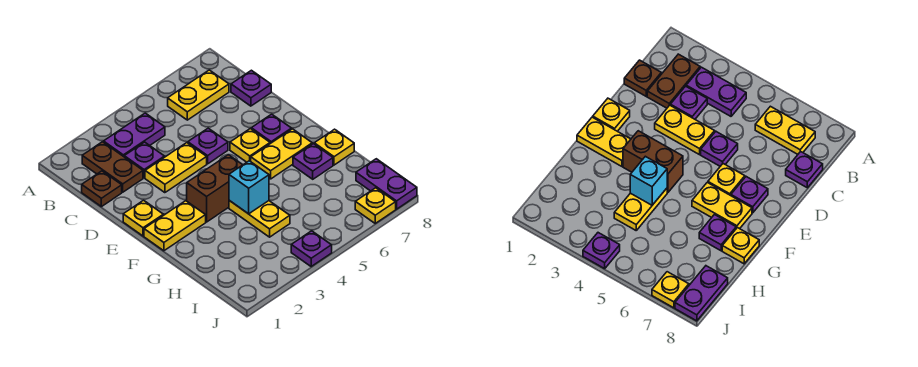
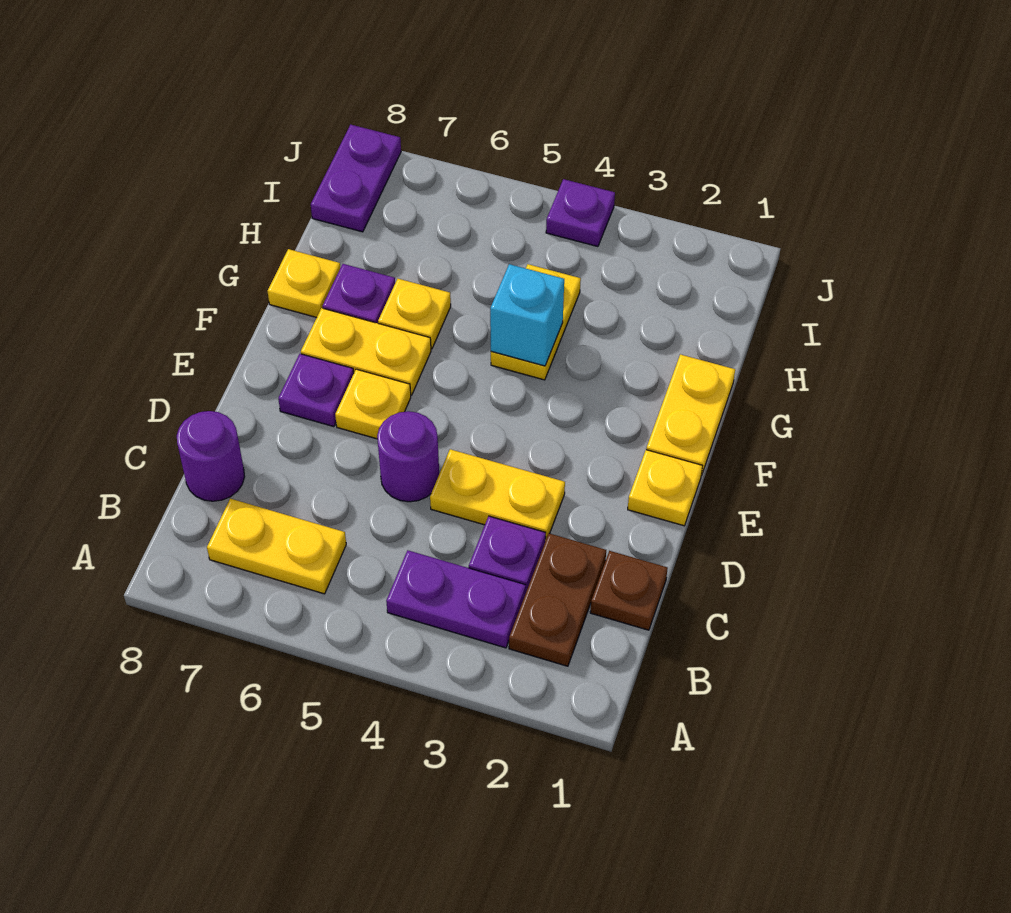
purple 1x1 plate [231,70,271,106] -> purple 1x1 round brick [177,411,245,501]
purple 1x1 plate [188,128,228,164] -> purple 1x1 round brick [377,411,439,502]
yellow 1x2 plate [144,201,206,251] -> yellow 1x2 plate turned to [646,354,735,476]
brown 1x2 brick [187,155,242,222] -> none
yellow 1x1 plate [355,188,396,223] -> yellow 1x1 plate moved to [378,279,451,349]

